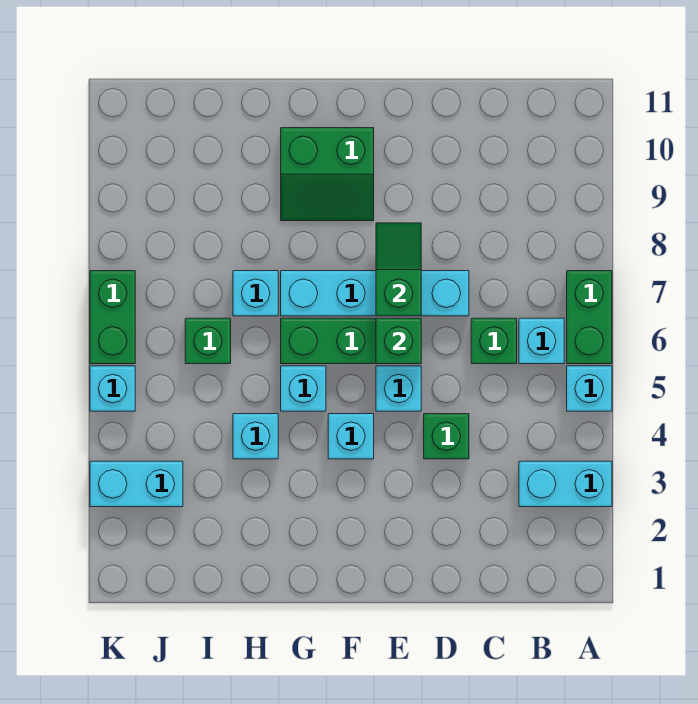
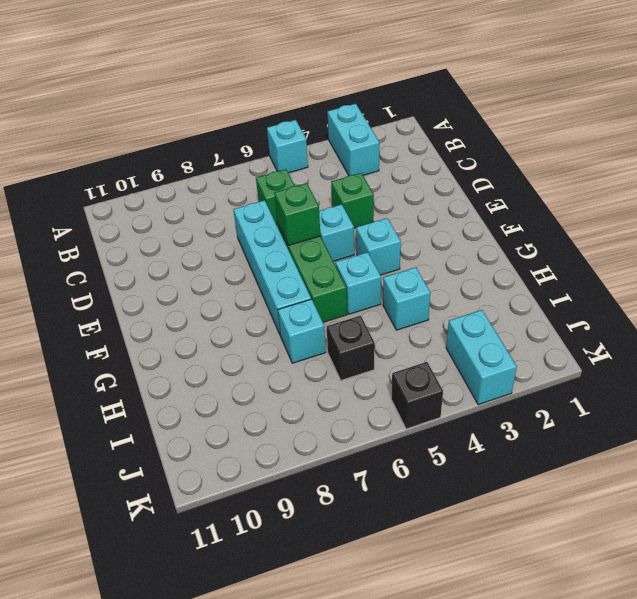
green 1x2 brick [567,271,612,364] -> none
cyan 1x1 brick [519,318,564,364] -> none
green 1x2 slope [376,223,421,316] -> none
green 2x2 slope [281,128,374,221] -> none
green 1x1 brick [185,318,231,364] -> black 1x1 brick [327,316,375,380]
cyan 1x1 brick [90,366,135,411] -> black 1x1 brick [391,362,443,429]
green 1x2 brick [90,271,135,364] -> none

